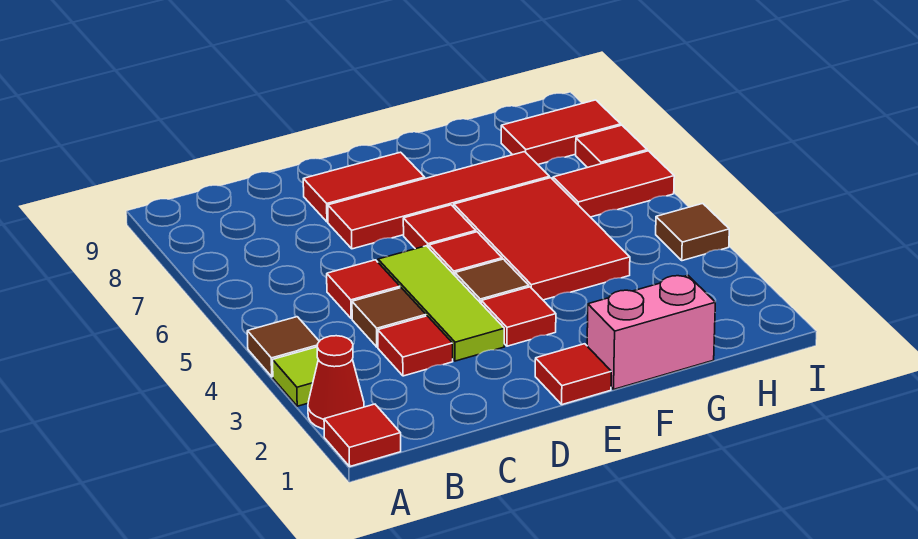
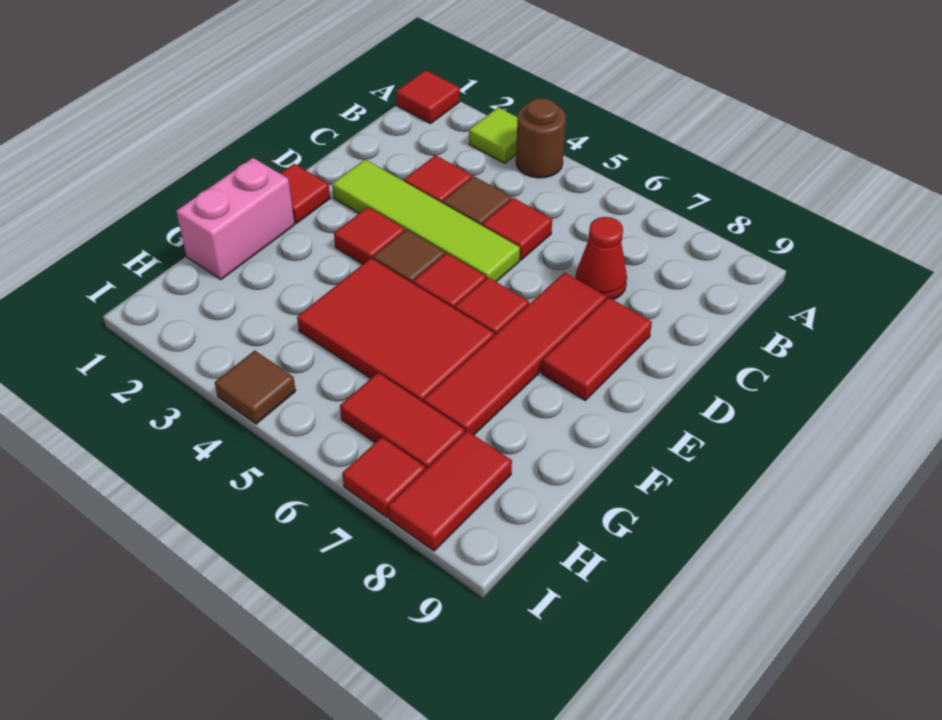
red 1x1 cone [308,336,364,429] -> red 1x1 cone moved to [575,217,627,300]
brown 1x1 tile [247,317,319,377] -> brown 1x1 round brick [516,98,566,178]
lime 1x3 tile [378,246,504,361] -> lime 1x4 tile [332,160,520,282]
red 1x2 tile [553,151,674,217] -> red 1x2 tile turned to [340,373,465,470]

